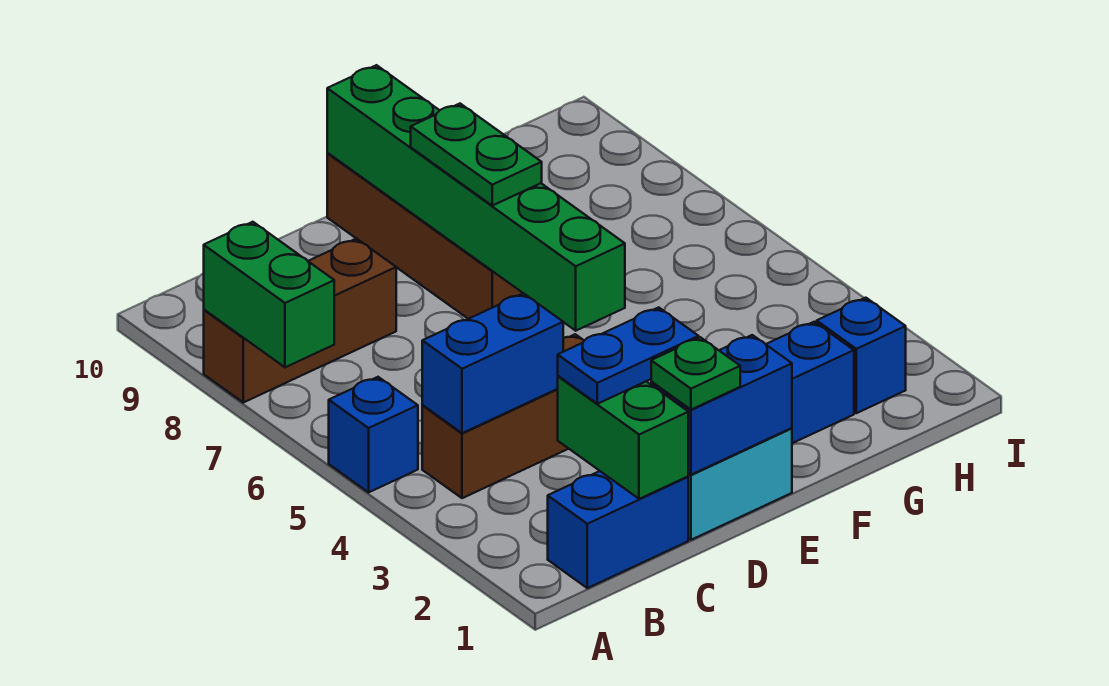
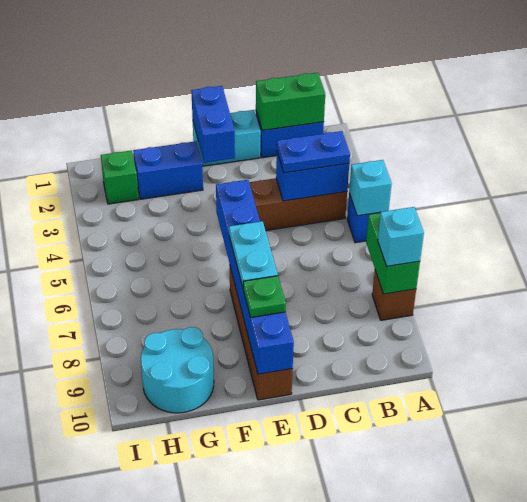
none -> cyan 1x1 brick [349,160,392,216]
brown 1x3 brick [204,238,396,403] -> brown 1x1 brick [372,271,416,320]
none -> cyan 1x1 brick [378,207,424,266]
green 1x2 brick [558,376,688,499] -> green 1x2 brick turned to [256,73,325,130]
blue 1x2 plate [558,307,699,404] -> blue 1x2 plate moved to [277,131,350,173]
blue 1x2 brick [651,335,792,475] -> blue 1x2 brick turned to [191,86,235,163]
green 1x1 plate [651,337,740,410] -> green 1x1 plate moved to [243,276,286,318]
green 1x6 brick [327,65,625,331] -> blue 1x6 brick [216,180,294,374]
green 1x2 plate [411,104,542,206] -> cyan 1x2 plate [229,221,278,287]
none -> cyan 2x2 round brick [141,327,214,413]
blue 1x1 brick [817,298,906,413] -> green 1x1 brick [101,151,139,204]

